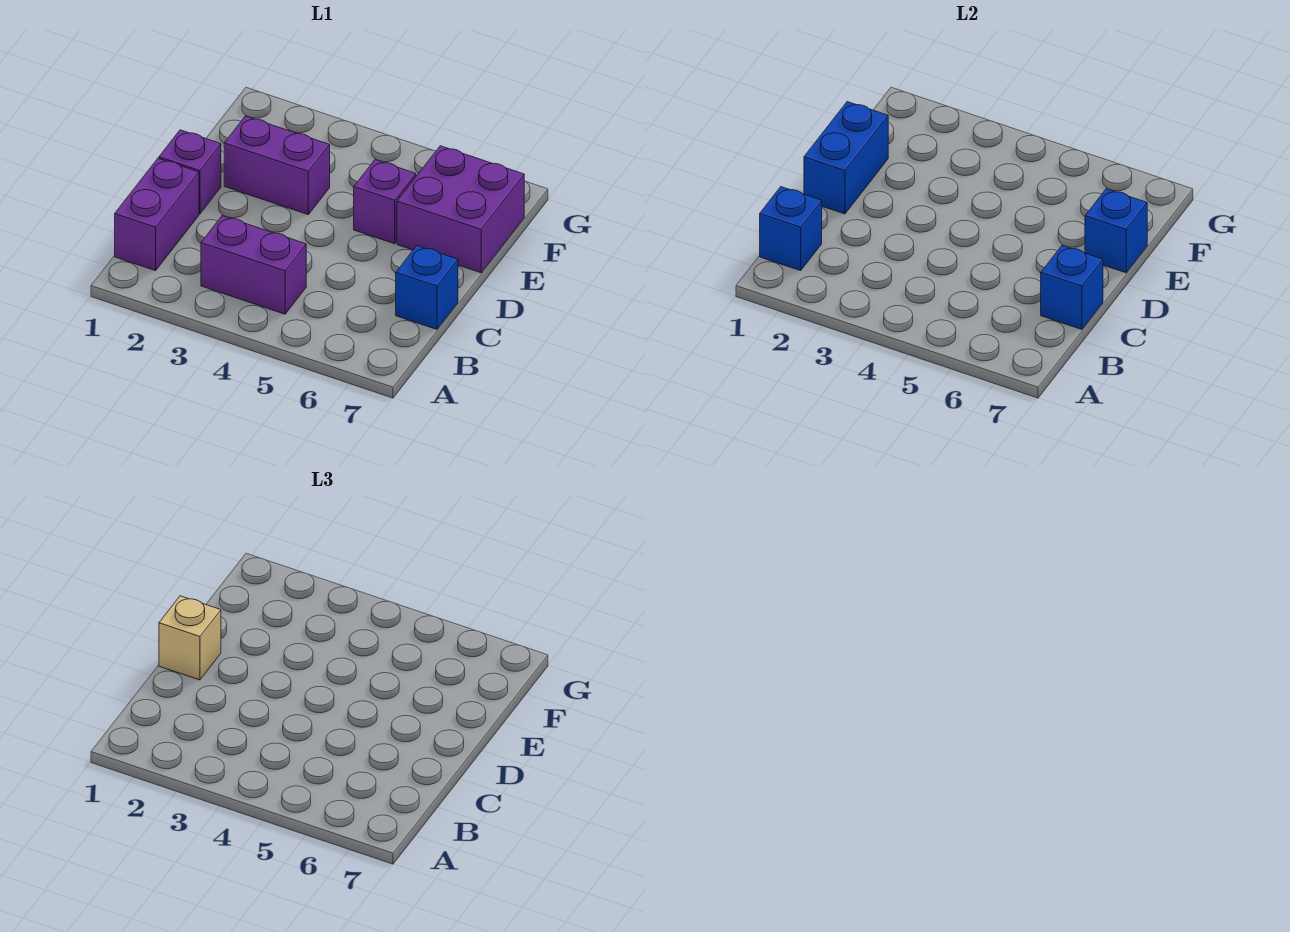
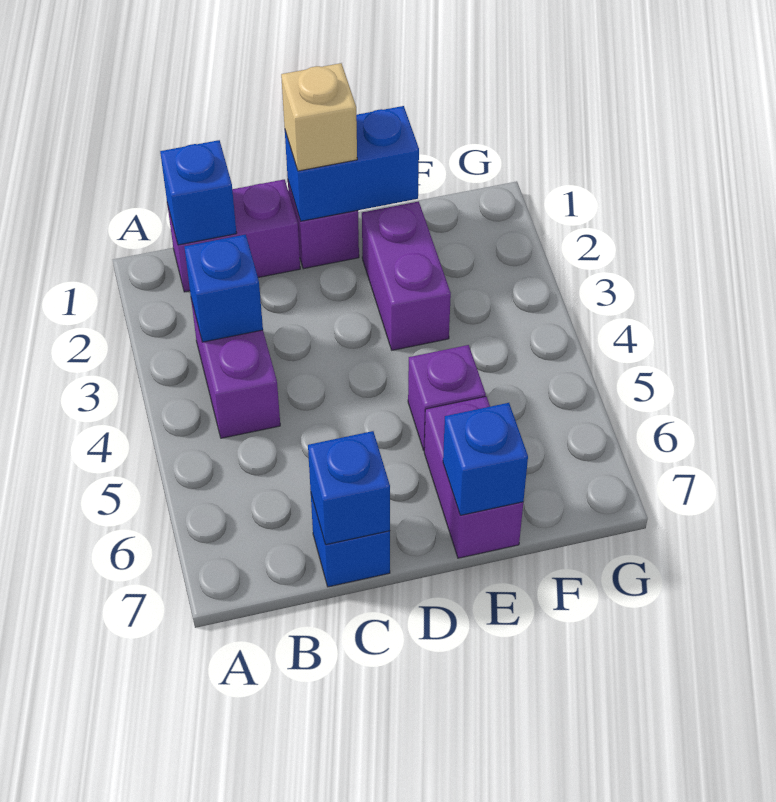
none -> blue 1x1 brick [184,234,263,342]
purple 2x2 brick [397,146,524,273] -> purple 1x2 brick [424,397,523,558]

